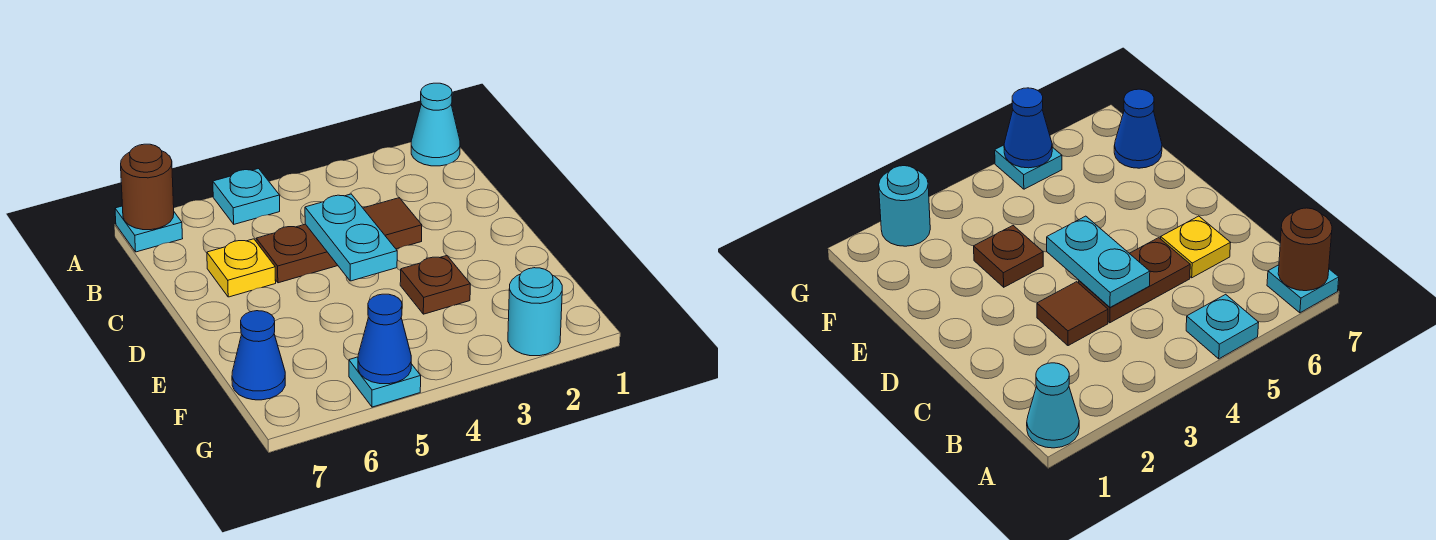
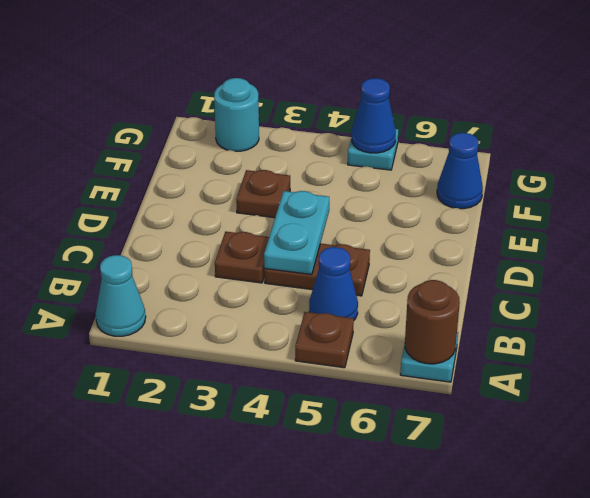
cyan 1x1 plate [213,169,280,224] -> brown 1x1 plate [295,312,354,368]
none -> blue 1x1 cone [309,247,358,320]
brown 1x1 tile [363,198,422,249] -> brown 1x1 plate [215,231,269,283]
yellow 1x1 plate [207,239,276,297] -> none

